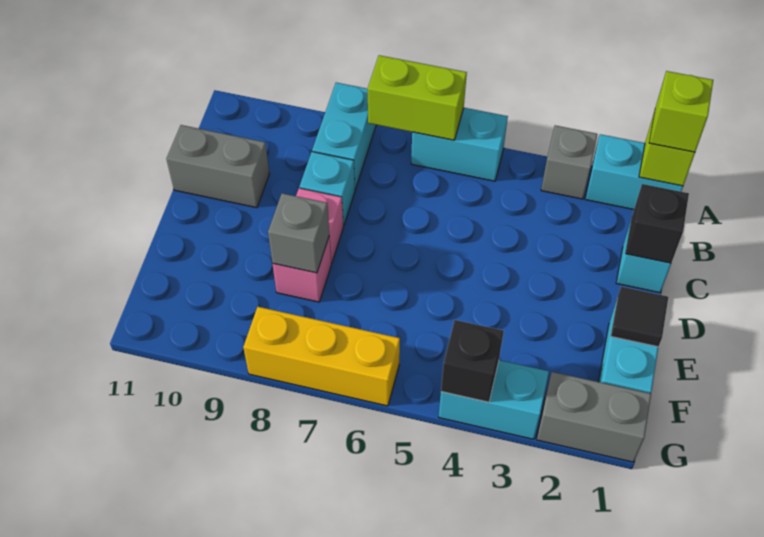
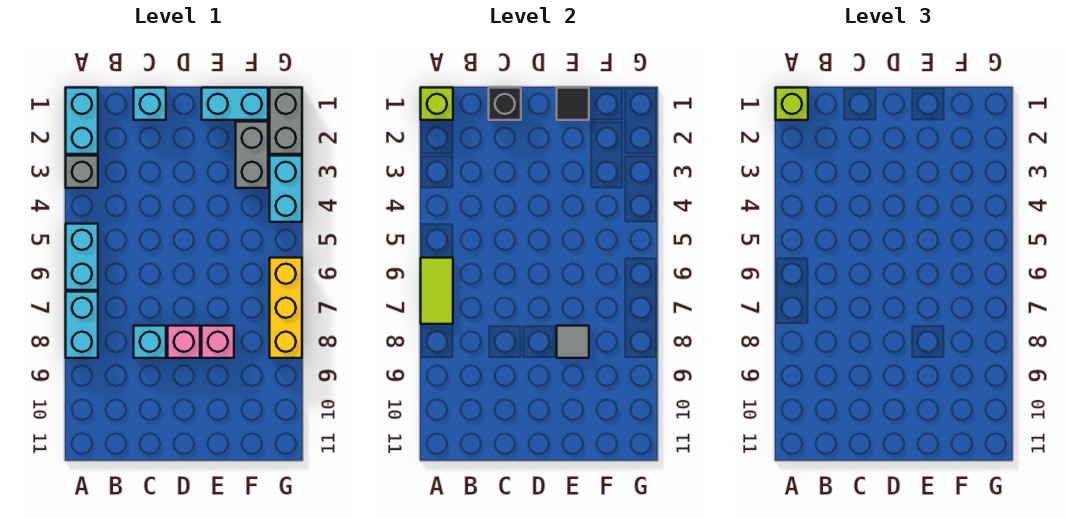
lime 1x2 brick [368,55,467,140] -> lime 1x2 tile [421,258,453,324]
cyan 1x2 brick [312,83,376,190] -> cyan 1x2 brick turned to [66,292,98,358]
grey 1x2 brick [167,125,269,208] -> grey 1x2 brick moved to [236,122,268,188]
grey 1x1 brick [268,193,329,273] -> grey 1x1 tile [557,326,589,358]
black 1x1 brick [441,320,504,402] -> none

